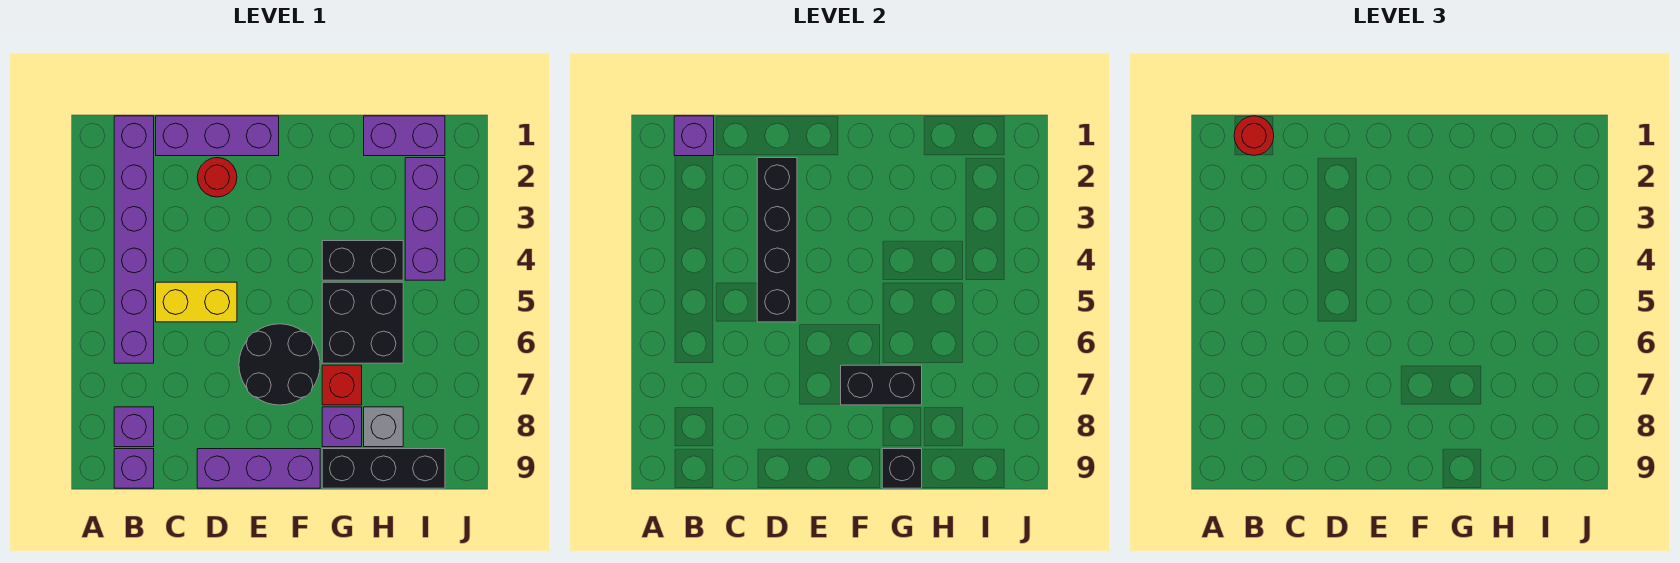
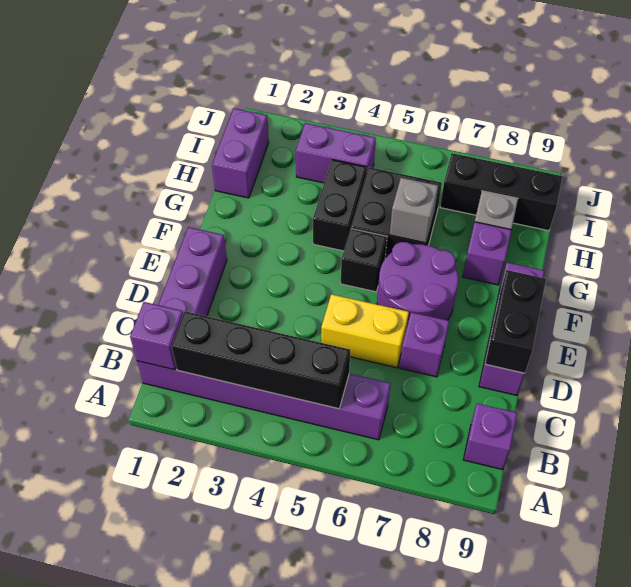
red 1x1 round brick [1234,116,1274,155] -> none
purple 1x1 brick [114,407,154,447] -> purple 1x1 brick moved to [399,312,449,377]
yellow 1x2 brick [156,282,237,322] -> yellow 1x2 brick turned to [321,294,409,368]
red 1x1 round brick [197,158,237,197] -> none
black 1x4 brick [757,158,797,322] -> black 1x4 brick moved to [172,311,350,409]
black 2x2 round brick [239,324,320,405] -> purple 2x2 round brick [377,242,458,325]
black 1x2 brick [841,365,922,405] -> black 1x2 brick moved to [485,270,546,373]
none -> grey 1x1 brick [390,178,438,243]
red 1x1 brick [322,365,362,405] -> none
black 1x3 brick [322,449,445,488] -> black 1x3 brick turned to [440,153,563,231]
black 1x1 brick [882,449,922,488] -> black 1x1 brick moved to [341,229,387,292]
purple 1x3 brick [405,158,445,280] -> purple 1x2 brick [296,123,376,183]

